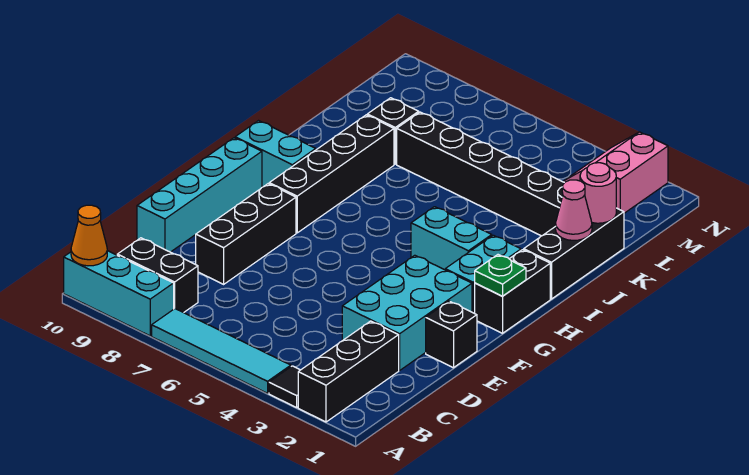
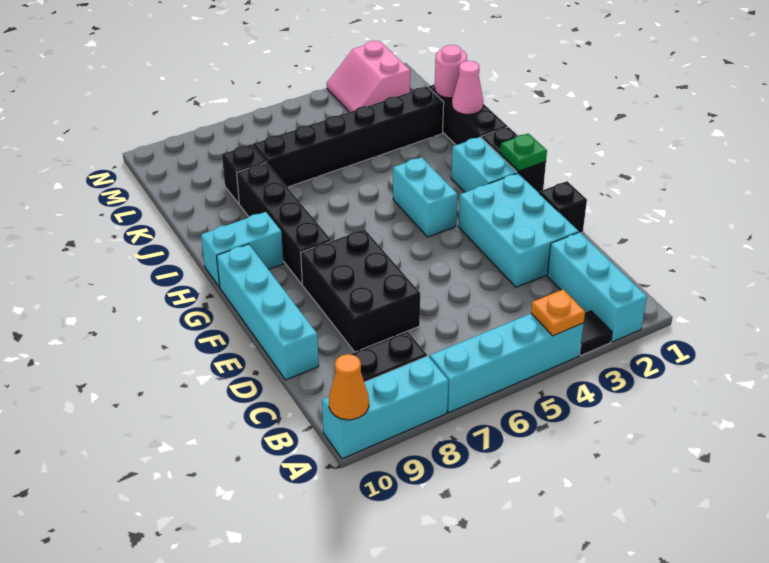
black 1x3 brick [298,321,399,422] -> cyan 1x3 brick [547,232,647,342]
cyan 1x4 tile [152,309,291,393] -> cyan 1x4 brick [430,314,584,412]
none -> orange 1x1 plate [531,290,585,336]
black 1x3 brick [196,184,296,284] -> black 2x3 brick [301,229,420,352]
cyan 1x2 brick [411,207,492,270] -> cyan 1x2 brick turned to [393,157,457,237]

